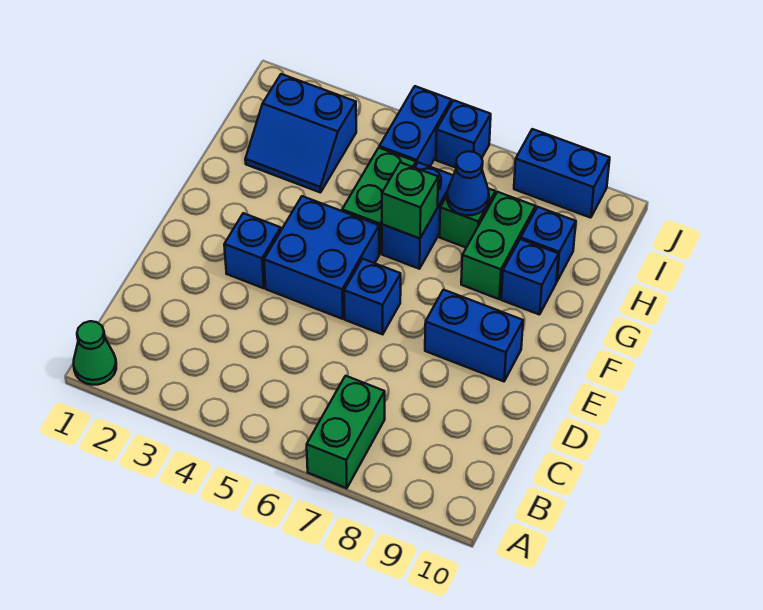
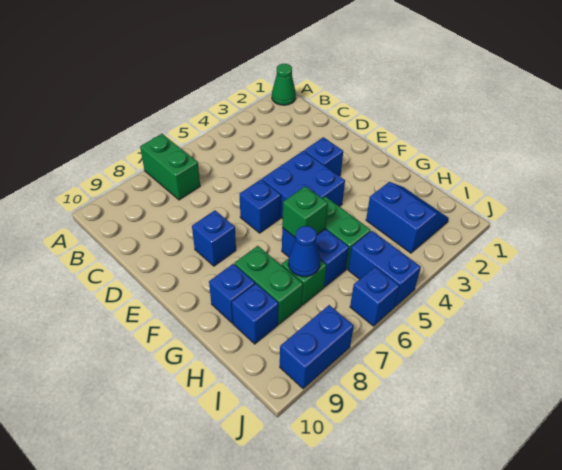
blue 1x2 brick [425,290,523,381] -> blue 1x1 brick [192,210,236,266]
blue 2x2 slope [245,74,356,193] -> blue 2x2 slope turned to [366,182,449,253]

